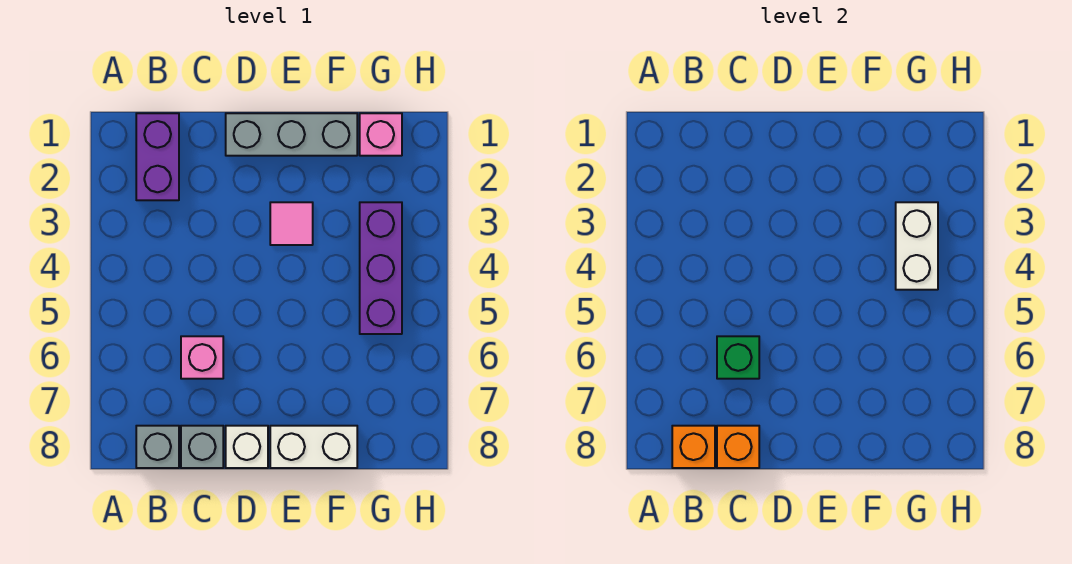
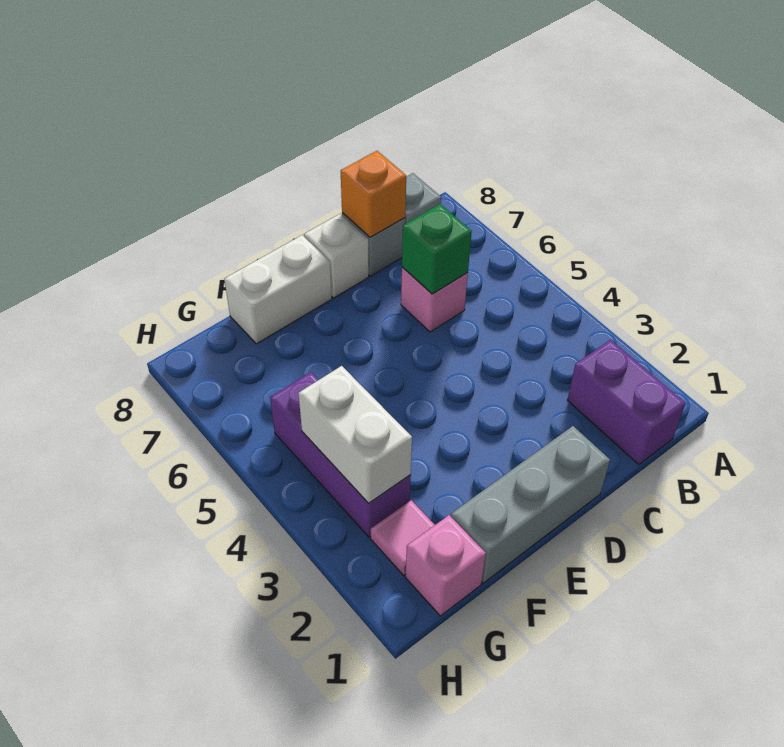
orange 1x1 brick [672,426,715,468] -> none
pink 1x1 tile [270,202,313,245] -> pink 1x1 tile moved to [371,500,435,576]

